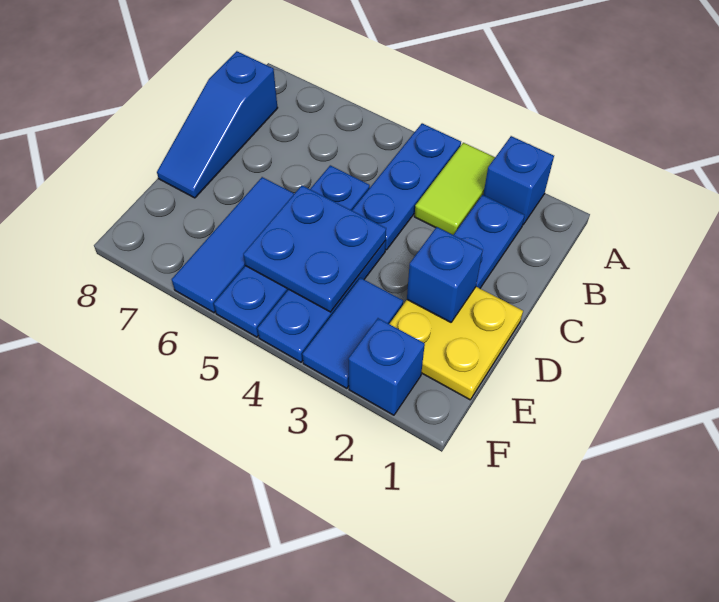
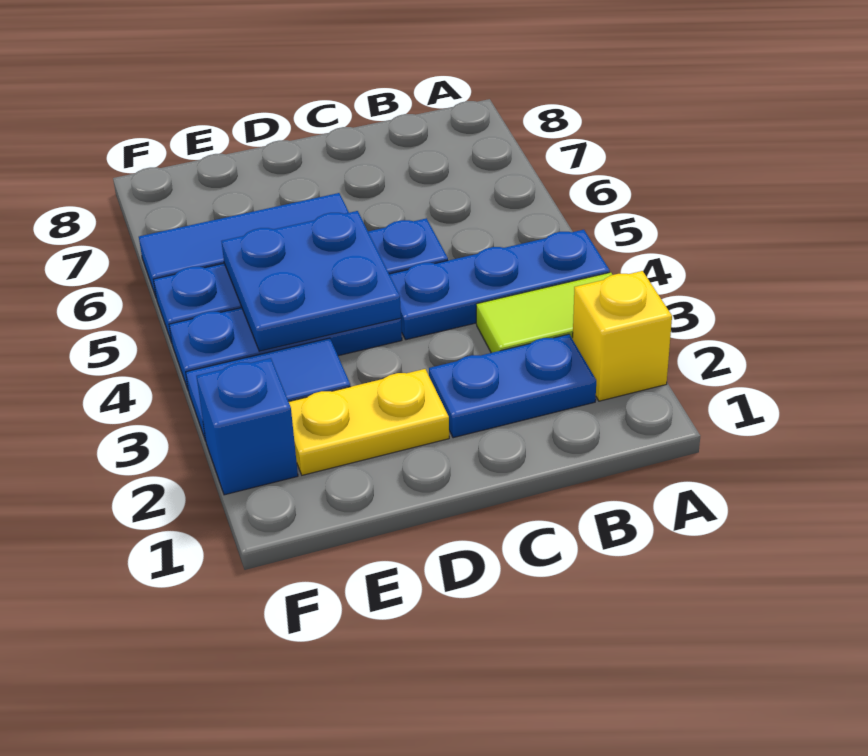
blue 1x1 brick [483,136,554,224] -> yellow 1x1 brick [573,271,672,401]
blue 1x3 slope [157,51,278,198] -> none
yellow 2x2 plate [390,287,523,400] -> yellow 1x2 plate [289,369,449,475]
blue 1x1 brick [407,227,483,322] -> none

